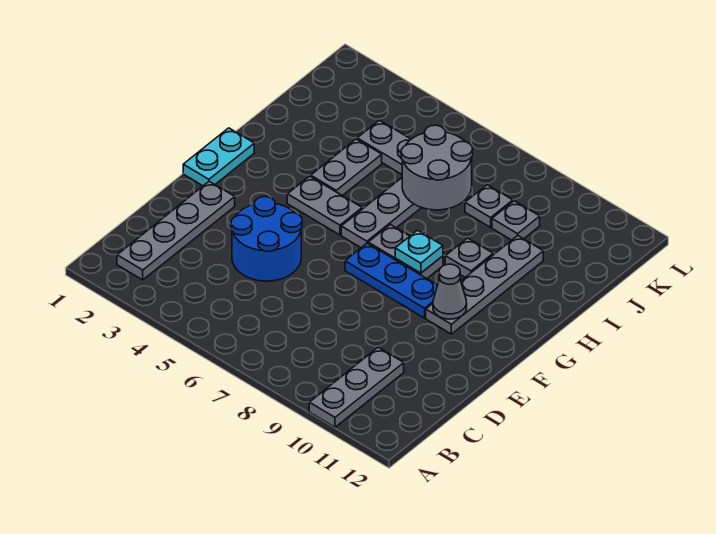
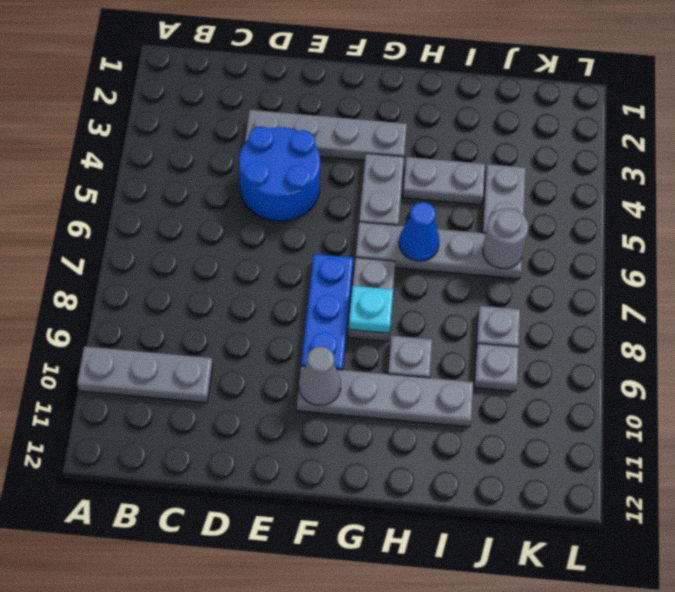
grey 1x4 plate [117,181,235,280] -> grey 1x4 plate moved to [245,110,407,160]
cyan 1x2 plate [183,128,254,186] -> none
none -> blue 1x1 cone [399,202,439,261]
grey 2x2 round brick [401,125,473,210] -> grey 1x1 round brick [483,208,529,269]

